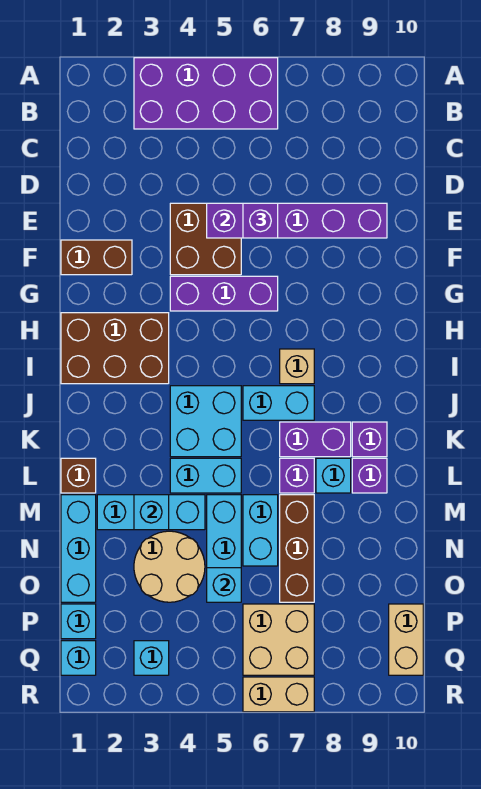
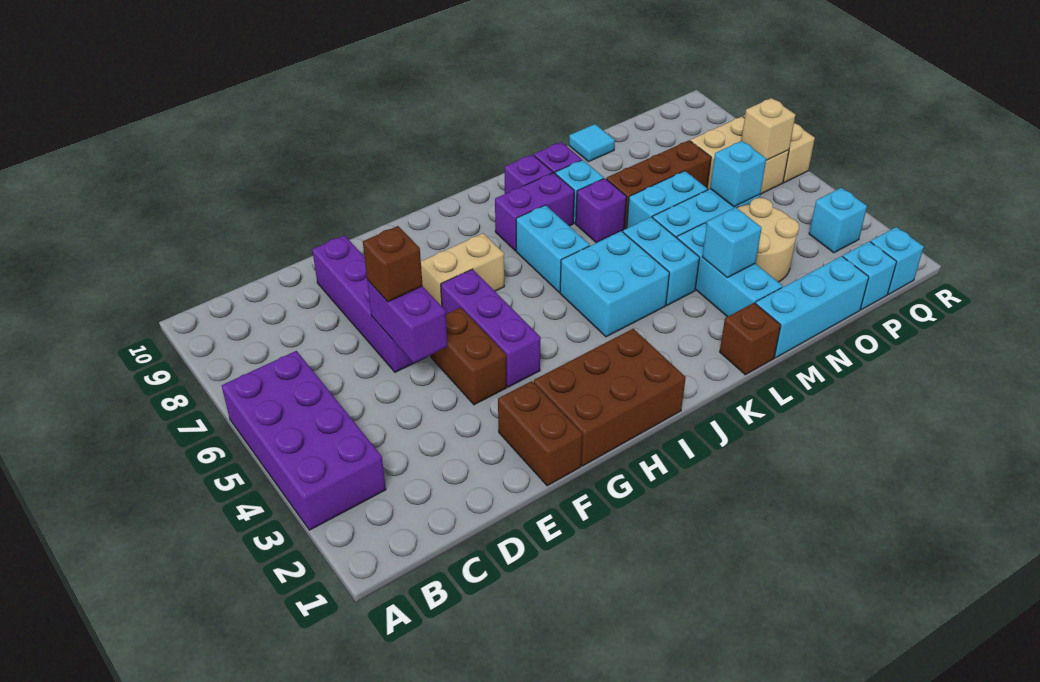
brown 2x2 brick [170,203,241,275] -> brown 1x2 brick [430,308,507,405]
purple 1x1 brick [243,203,278,238] -> brown 1x1 brick [363,226,423,302]
brown 2x3 brick [61,313,169,384] -> brown 2x3 brick turned to [534,329,686,466]
tan 1x1 brick [280,349,314,384] -> tan 1x1 brick moved to [741,98,795,160]
purple 1x2 brick [280,422,351,457] -> purple 1x2 brick turned to [495,173,574,251]
none -> cyan 1x1 tile [569,124,615,162]
tan 1x2 brick [389,604,423,675] -> tan 1x2 brick moved to [421,233,504,306]

